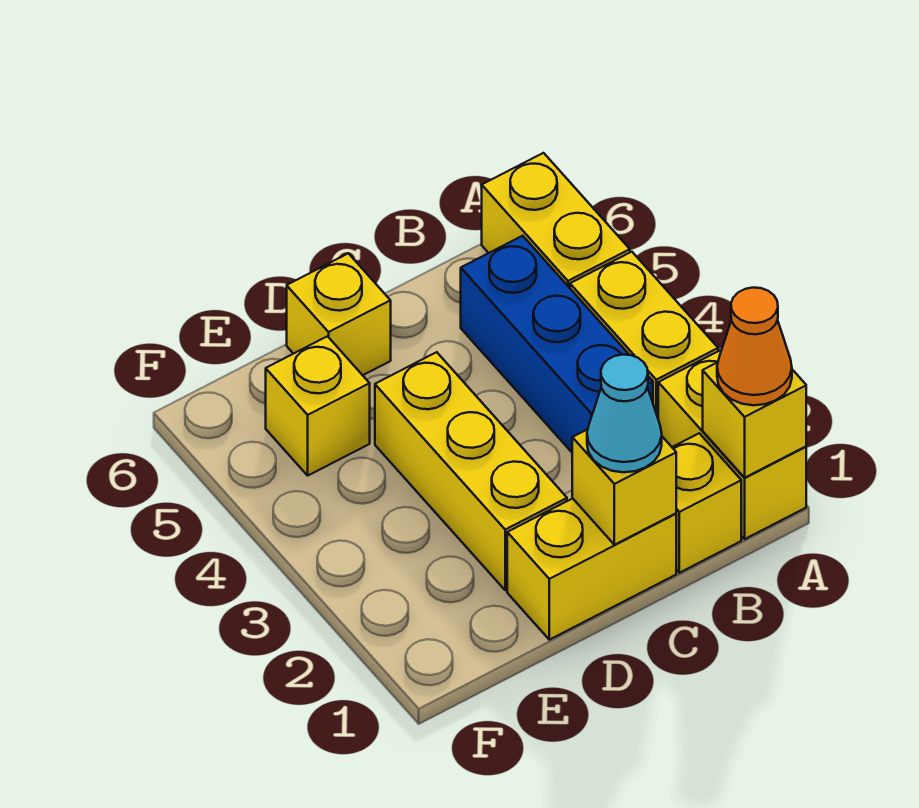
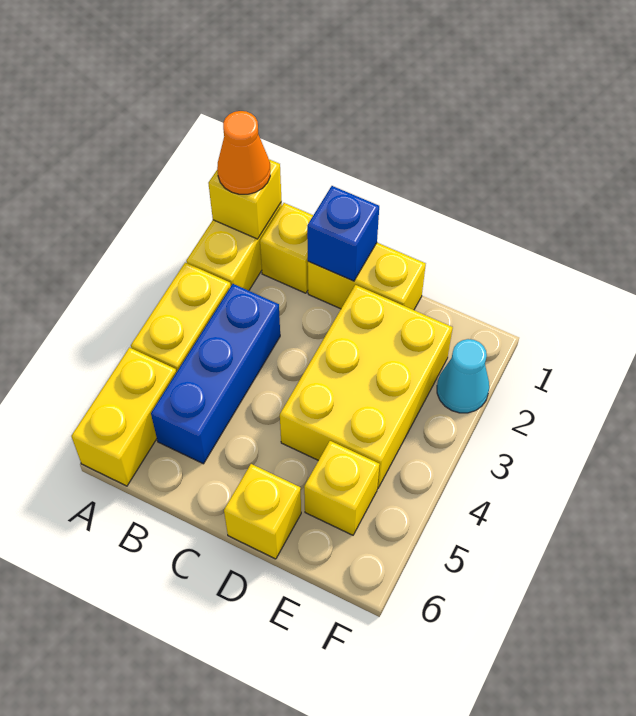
yellow 1x1 brick [572,429,676,545] -> blue 1x1 brick [307,186,379,281]
cyan 1x1 cone [587,355,662,472] -> cyan 1x1 cone moved to [437,339,489,413]
yellow 1x3 brick [375,352,567,590] -> yellow 2x3 brick [280,285,453,488]

